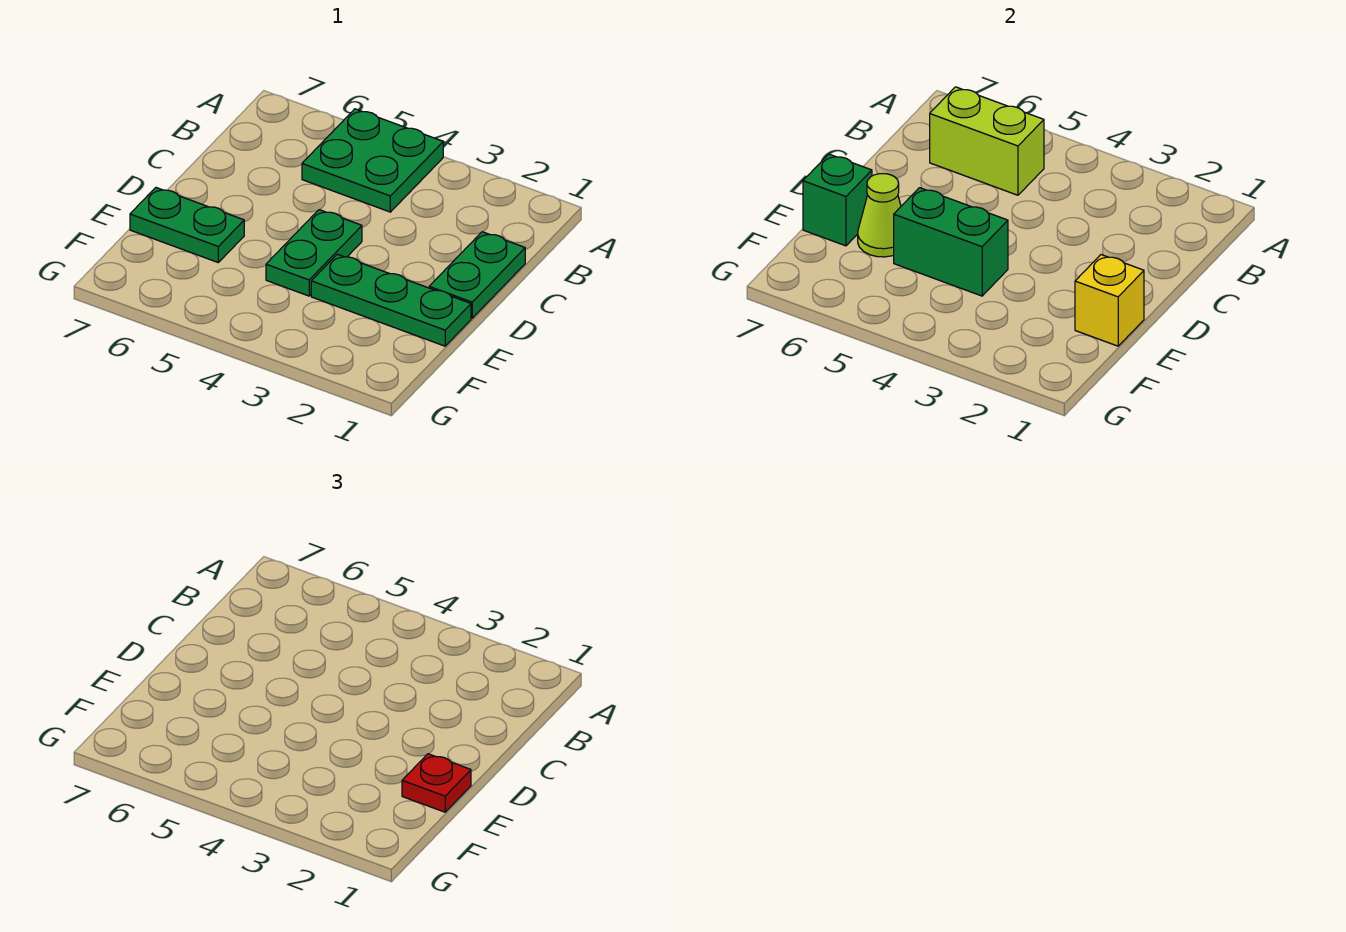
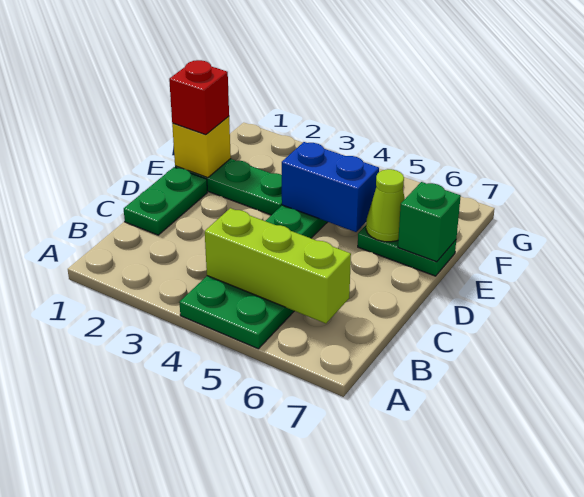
lime 1x2 brick [930,87,1044,195] -> lime 1x3 brick [205,208,351,324]
red 1x1 plate [402,754,471,812] -> red 1x1 brick [169,60,229,135]
green 1x2 brick [894,188,1008,296] -> blue 1x2 brick [282,142,379,232]

